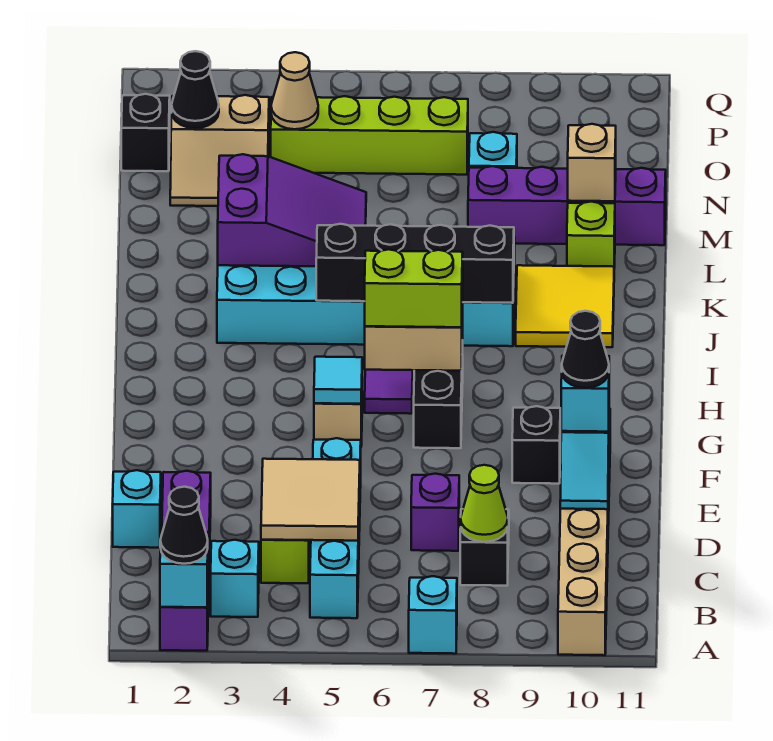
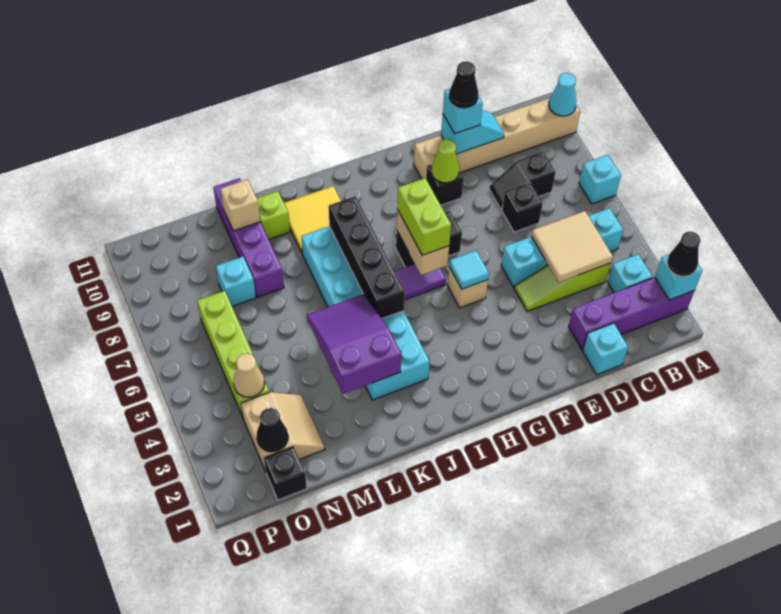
none -> cyan 1x1 cone [549,73,576,116]
lime 1x1 cone [461,465,508,542] -> lime 1x1 cone moved to [431,139,459,183]
purple 1x1 brick [411,474,459,551] -> black 1x1 brick [502,182,543,232]

